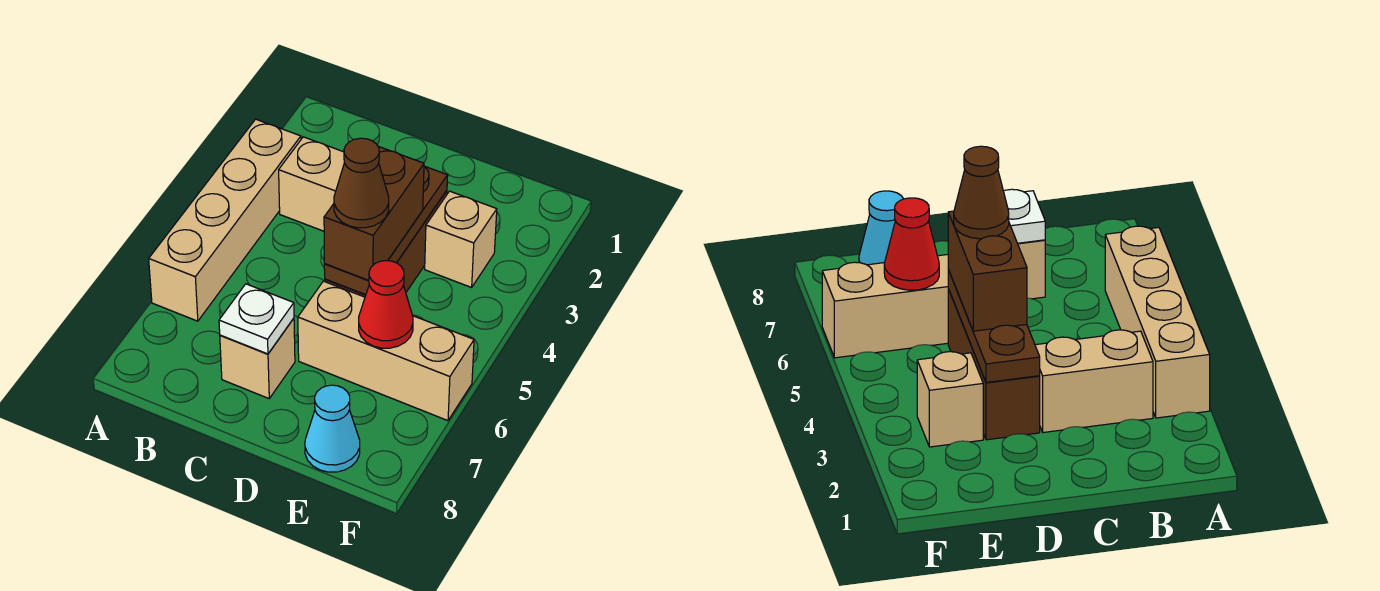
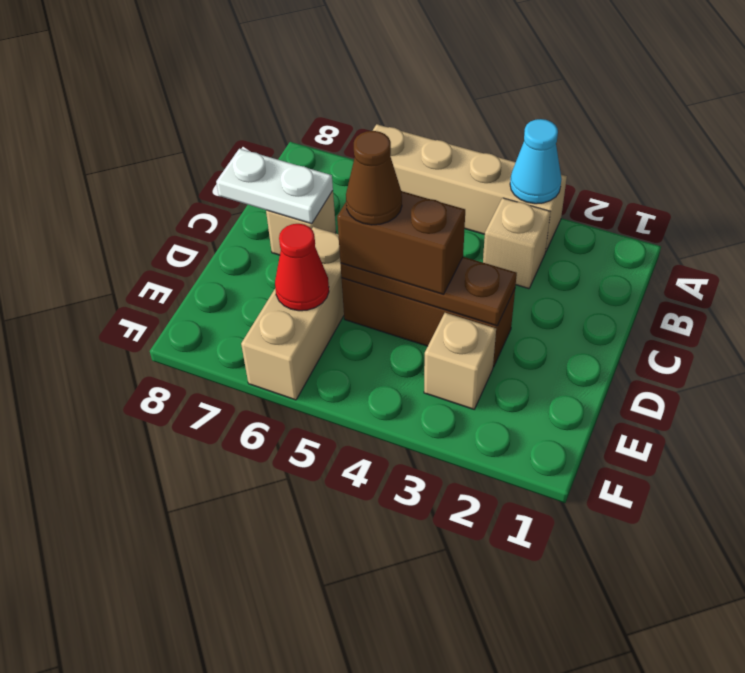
tan 1x2 brick [279,137,344,231] -> tan 1x1 brick [483,198,550,289]
white 1x1 plate [219,284,294,354] -> white 1x2 plate [216,149,333,224]
cyan 1x1 cone [305,385,360,472] -> cyan 1x1 cone moved to [510,119,561,204]

